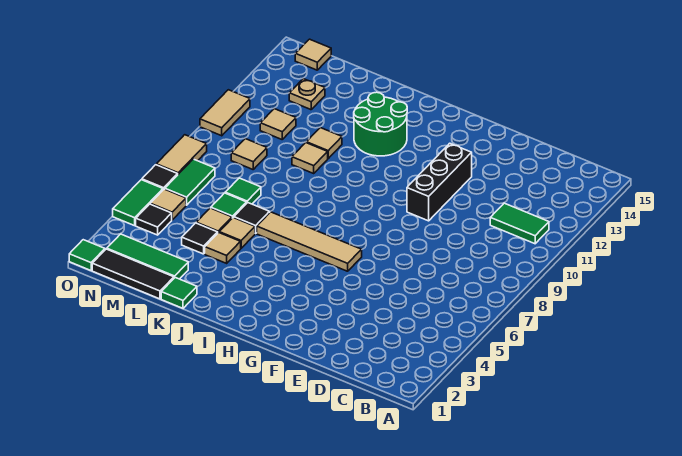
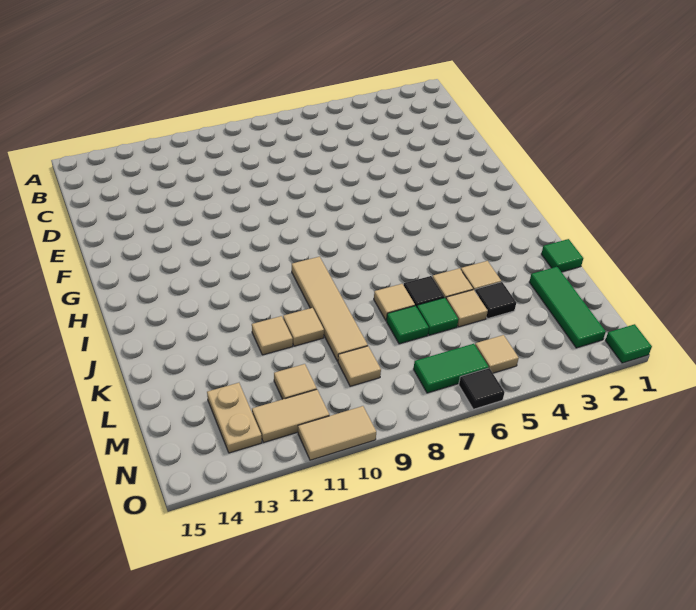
green 1x2 tile [490,203,549,244] -> none
black 1x3 brick [407,143,472,221] -> none
tan 1x4 tile [257,212,362,271] -> tan 1x4 tile moved to [292,257,368,361]
green 2x2 round brick [354,92,407,156] -> none
black 1x3 tile [92,249,174,299] -> none
tan 1x1 plate [289,79,325,110] -> tan 1x2 plate [207,383,262,453]
black 1x1 tile [136,204,172,235] -> none
tan 1x1 tile [295,39,331,70] -> tan 1x1 tile moved to [374,284,415,321]
green 1x2 tile [113,180,163,226] -> none
tan 1x2 tile [156,135,207,174] -> tan 1x2 tile moved to [252,390,329,443]

